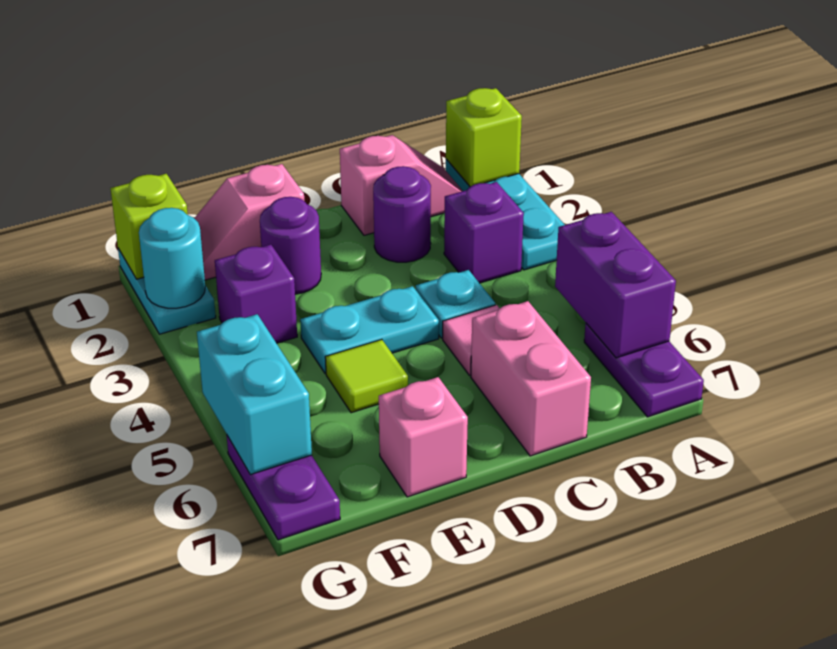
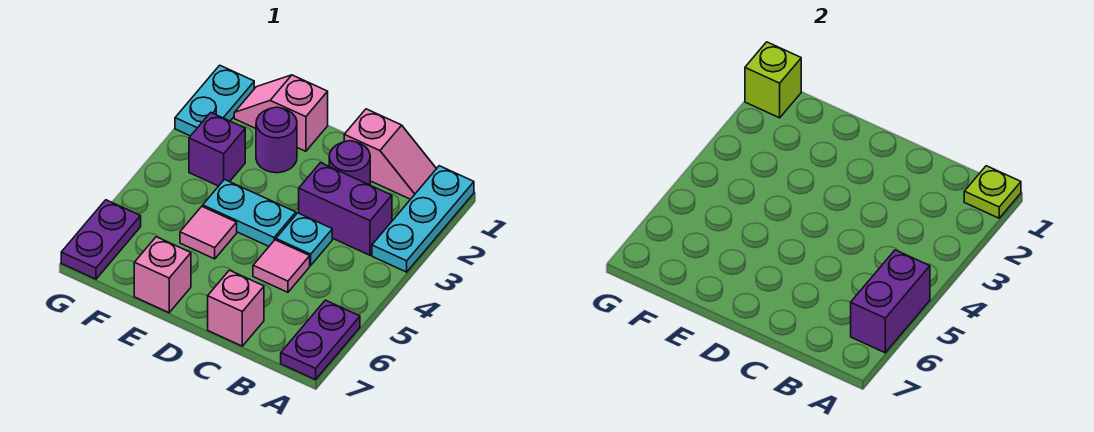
lime 1x1 brick [446,88,522,187] -> lime 1x1 plate [964,166,1021,218]
purple 1x1 brick [444,182,524,283] -> purple 1x2 brick [299,163,392,255]
pink 1x2 brick [471,301,591,456] -> pink 1x1 brick [208,270,264,346]
lime 1x1 tile [325,339,408,413] -> pink 1x1 tile [180,206,237,259]
cyan 1x1 round brick [139,208,205,308] -> none
cyan 1x2 brick [197,314,312,475] -> none

